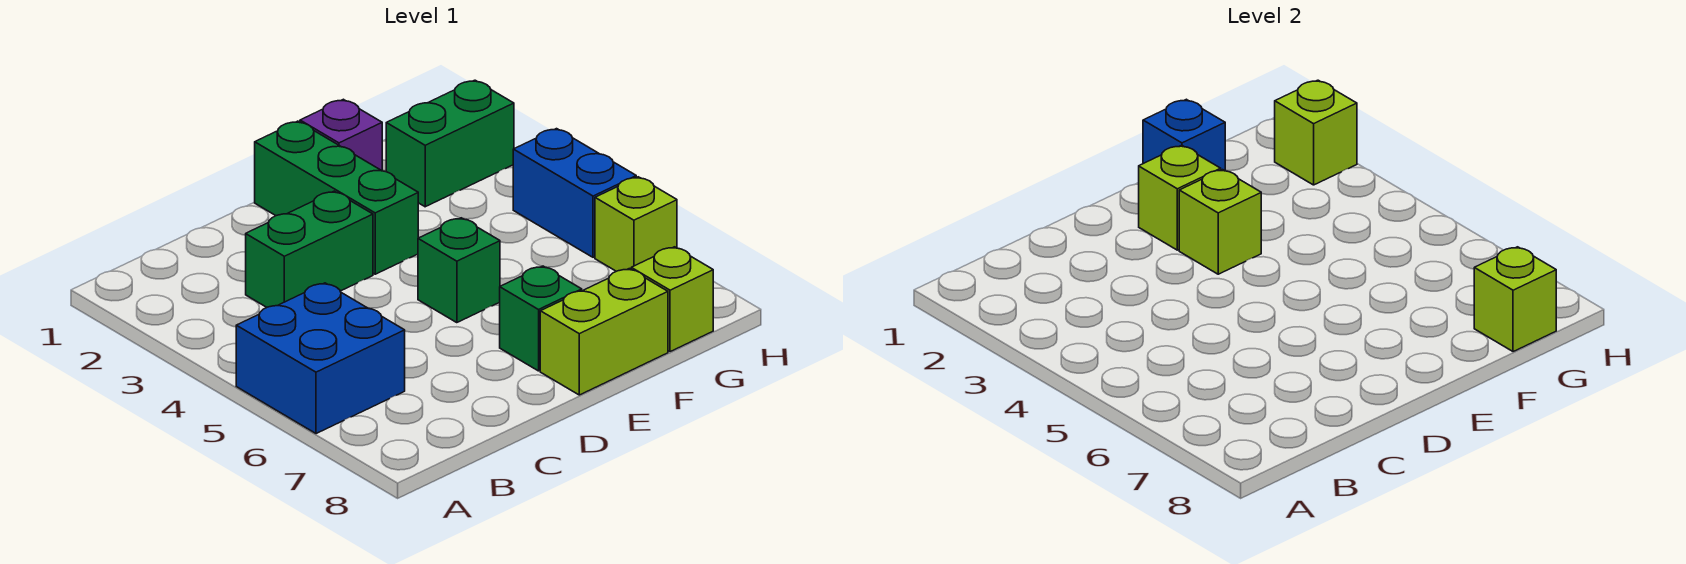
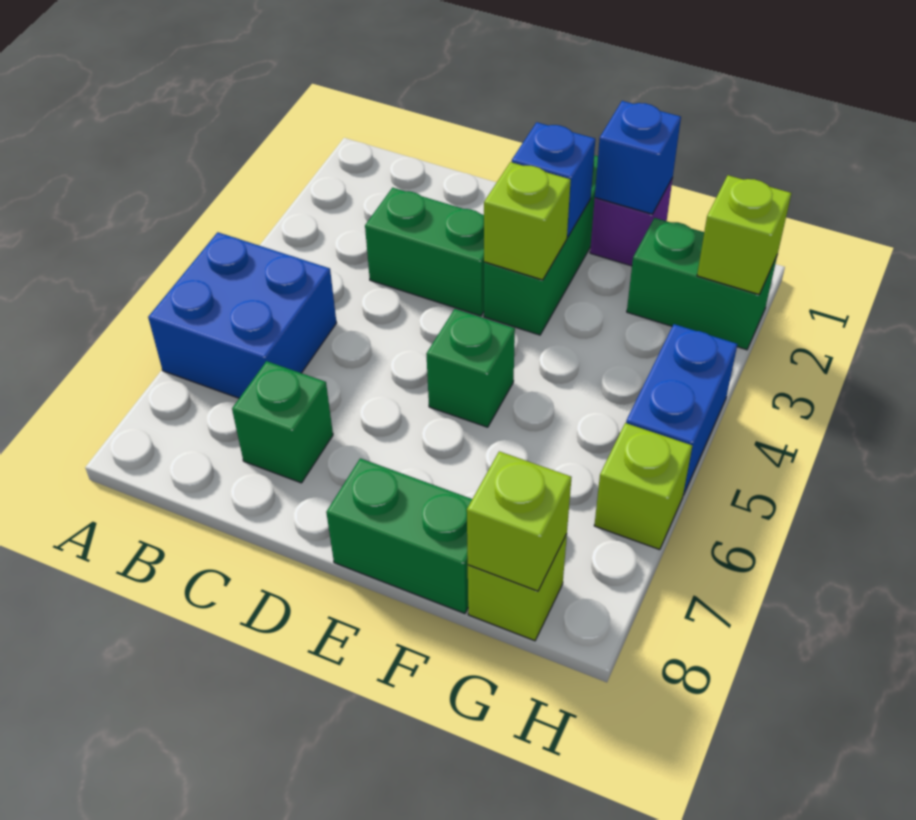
lime 1x1 brick [1139,145,1221,250] -> blue 1x1 brick [512,122,595,237]
green 1x1 brick [500,266,582,371] -> green 1x1 brick moved to [232,361,333,483]
lime 1x2 brick [540,269,668,395] -> green 1x2 brick [326,458,472,613]

